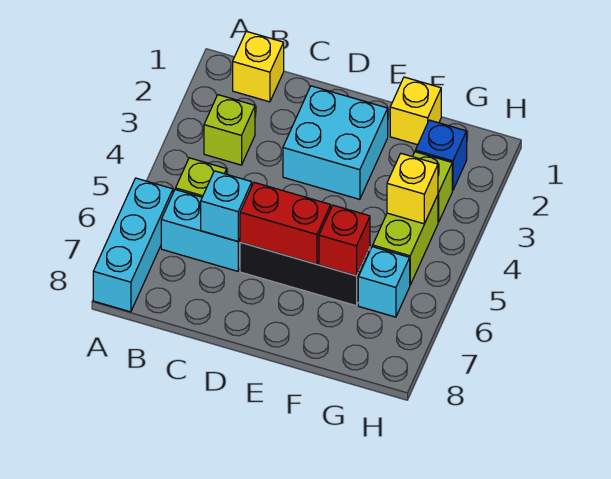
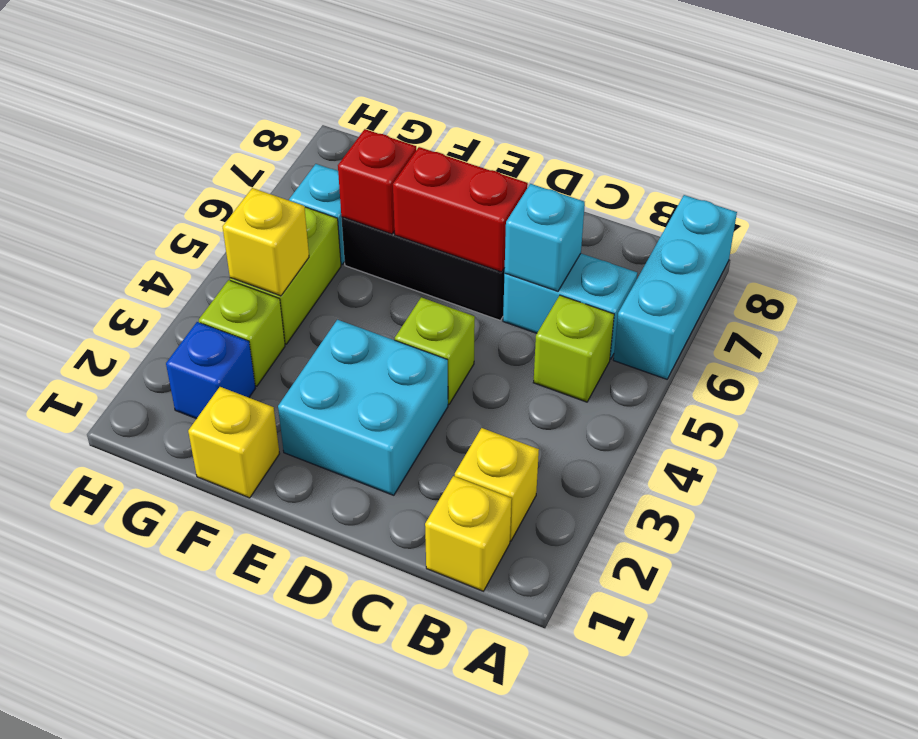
none -> yellow 1x1 brick [455,428,539,541]
lime 1x1 brick [204,95,255,165] -> lime 1x1 brick moved to [395,297,475,404]

